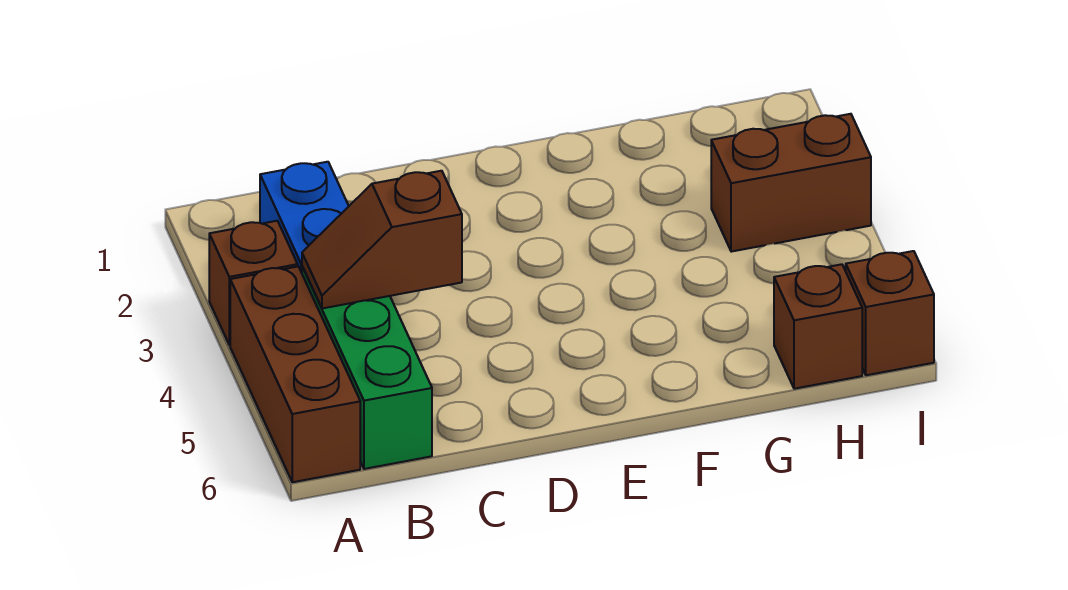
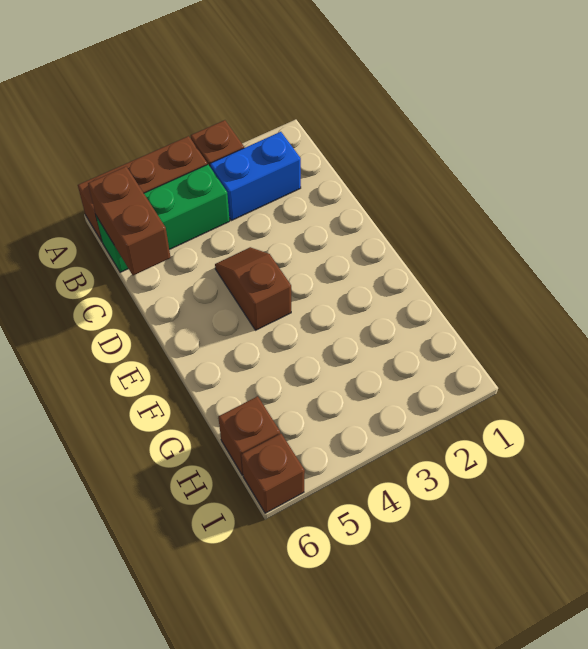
brown 1x2 slope [302,171,462,308] -> brown 1x2 slope moved to [215,247,291,330]
brown 1x2 brick [711,114,871,252] -> brown 1x2 brick moved to [88,167,171,275]

